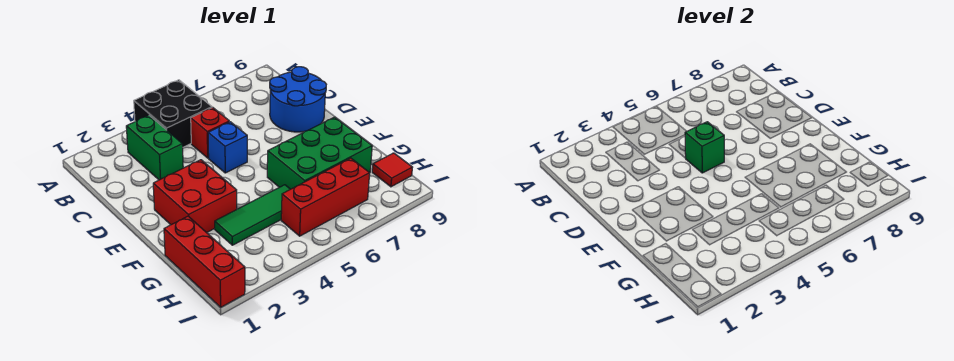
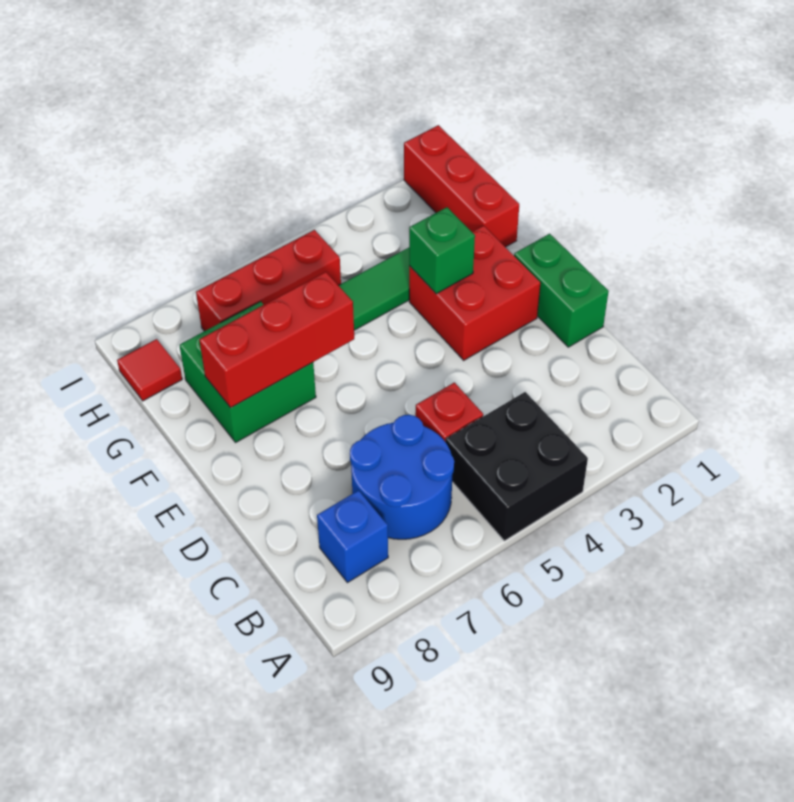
green 1x2 brick [126,115,183,180] -> green 1x2 brick moved to [514,234,609,347]
blue 2x2 round brick [270,67,326,132] -> blue 2x2 round brick moved to [350,415,454,539]
blue 1x1 brick [208,122,247,173] -> blue 1x1 brick moved to [317,490,388,583]
green 1x1 brick [685,122,724,173] -> green 1x1 brick moved to [409,207,475,294]
green 2x3 brick [267,117,372,189] -> green 2x2 brick [179,301,316,442]
none -> red 1x3 brick [199,272,354,408]

